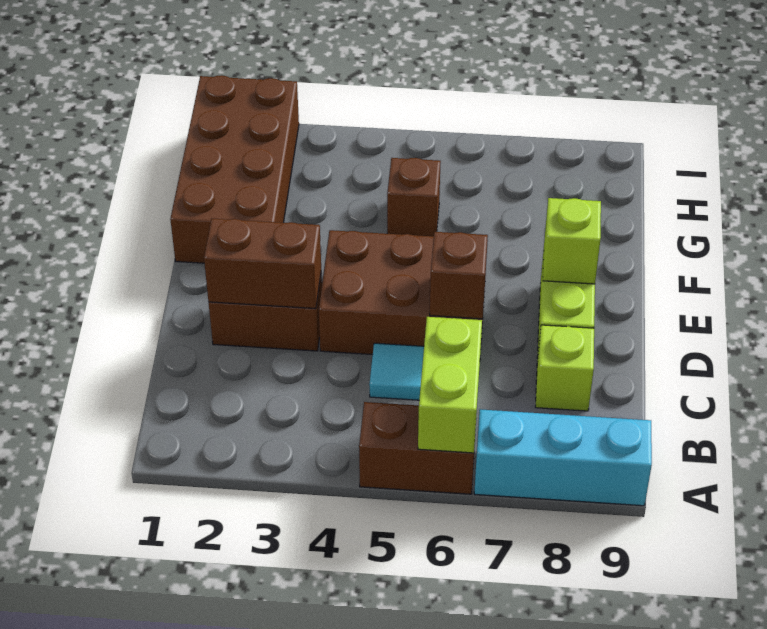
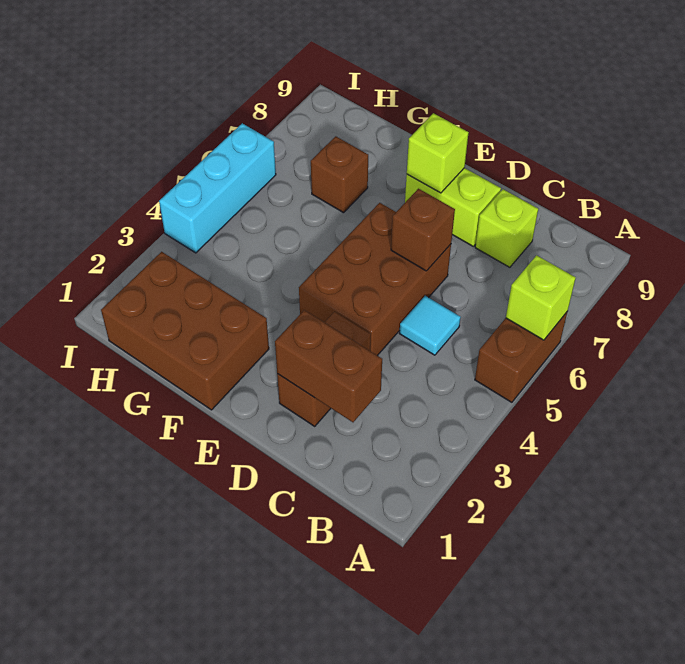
lime 1x2 brick [418,317,482,453] -> lime 1x1 brick [506,255,576,340]
cyan 1x3 brick [474,409,652,506] -> cyan 1x3 brick moved to [159,123,276,253]
brown 1x2 brick [204,219,321,309] -> brown 1x2 brick turned to [275,310,382,422]
brown 2x4 brick [170,75,299,263] -> brown 2x3 brick [101,252,269,410]
brown 1x1 brick [387,158,441,236] -> brown 1x1 brick moved to [311,136,368,213]

